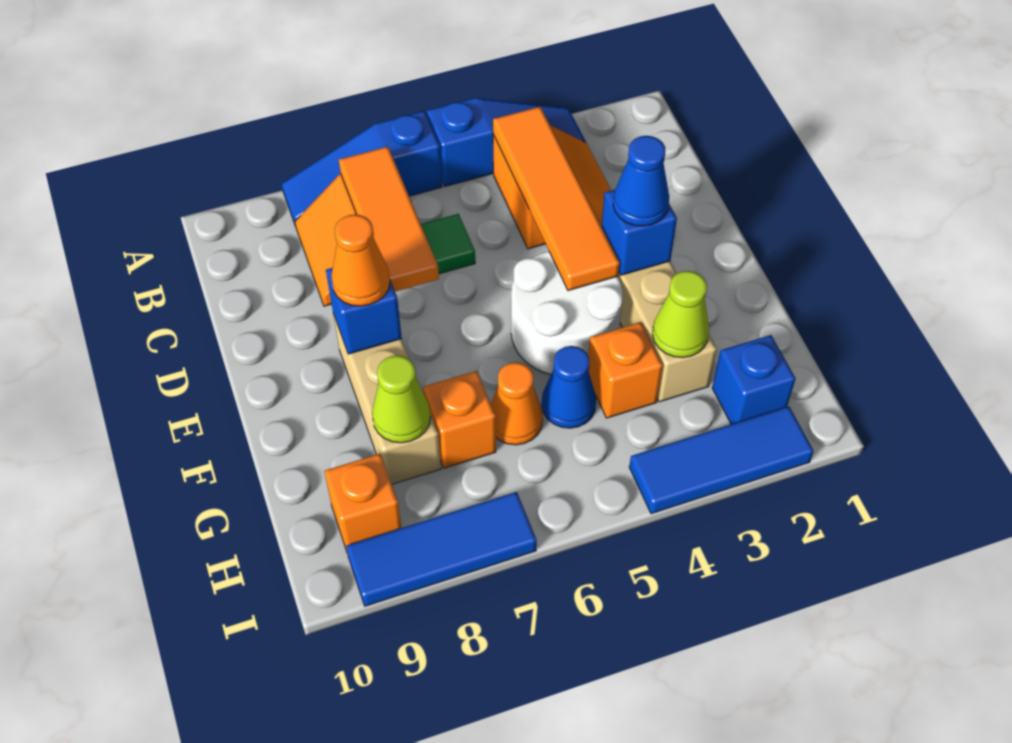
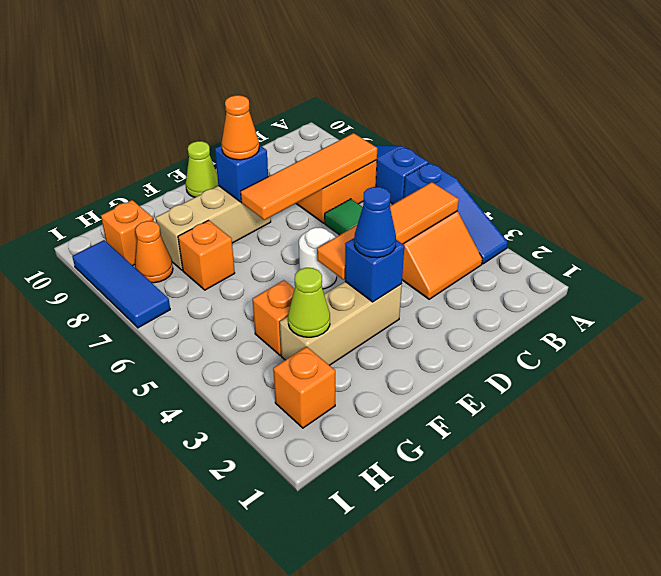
orange 1x3 tile [339,147,439,292] -> orange 1x4 tile [241,133,377,220]
white 2x2 round brick [511,251,623,375] -> white 1x1 round brick [299,227,337,289]
blue 1x1 cone [542,346,596,428] -> none
orange 1x1 cone [491,362,543,445] -> orange 1x1 cone moved to [135,221,173,283]
lime 1x1 cone [372,355,431,443] -> lime 1x1 cone moved to [186,141,219,197]
blue 1x1 brick [712,335,796,424] -> orange 1x1 brick [273,347,335,428]
blue 1x3 tile [629,406,814,514] -> none

